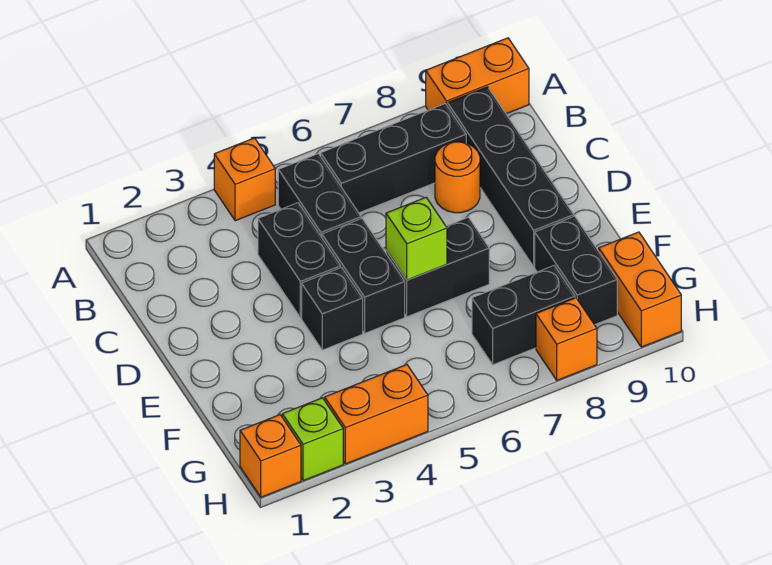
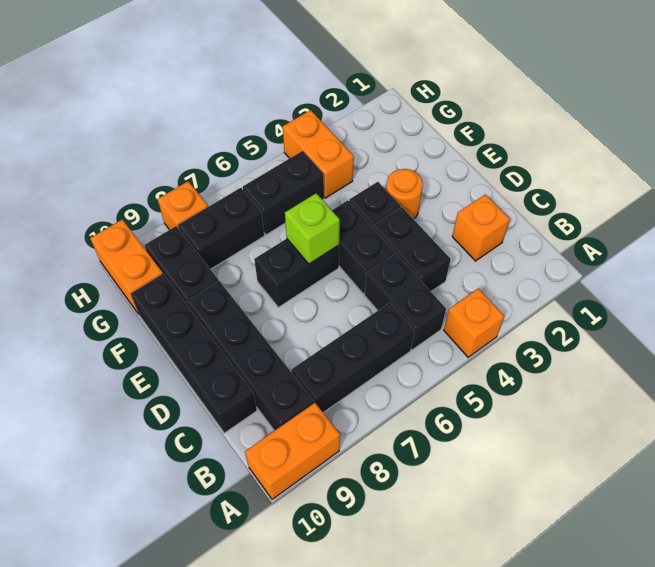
orange 1x1 round brick [435,142,480,213] -> orange 1x1 round brick moved to [386,169,423,219]
none -> black 1x4 brick [131,274,257,433]
none -> black 1x2 brick [243,151,324,235]
orange 1x1 brick [240,415,301,497] -> orange 1x1 brick moved to [452,194,510,261]
lime 1x1 brick [282,398,343,481] -> none
orange 1x2 brick [325,365,428,464] -> orange 1x2 brick turned to [283,110,354,198]

